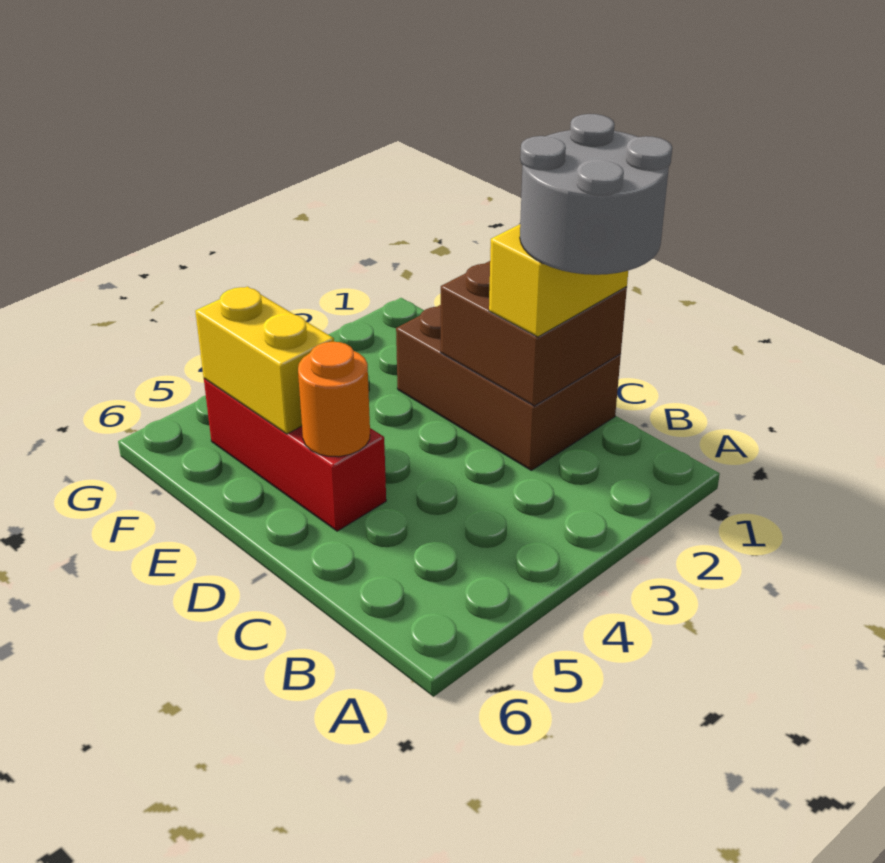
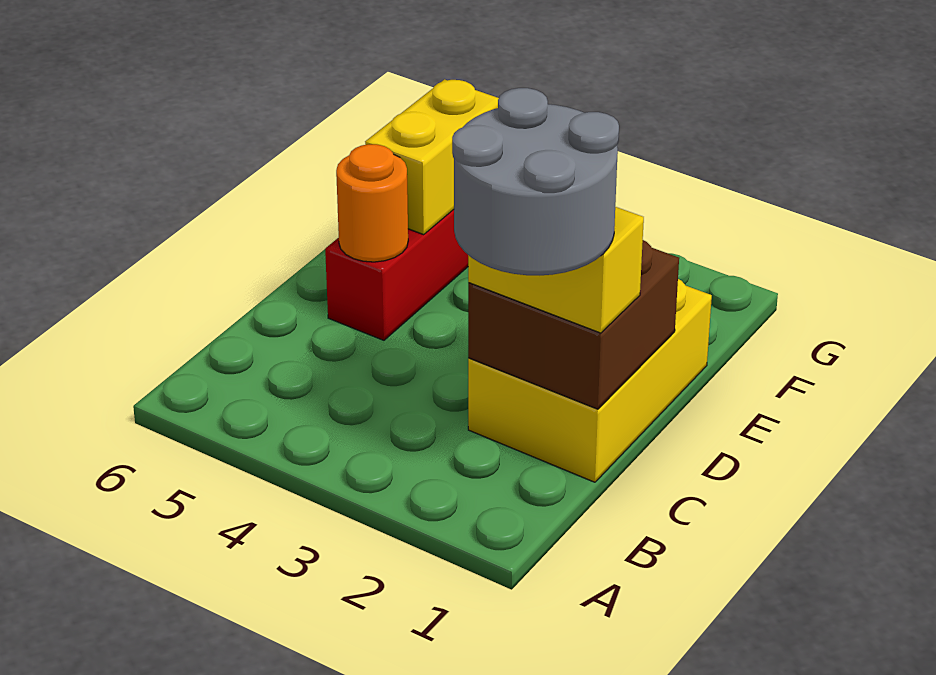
brown 2x3 brick [396,305,621,470] -> yellow 2x3 brick [468,279,712,482]

